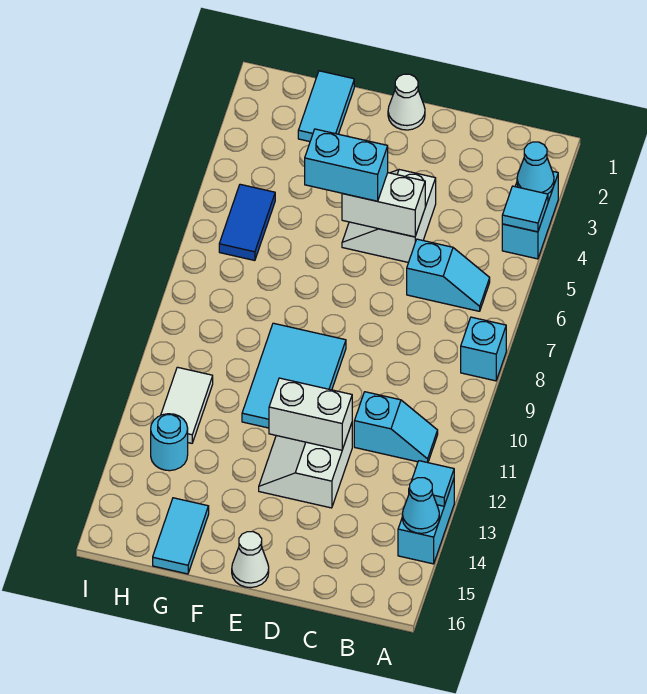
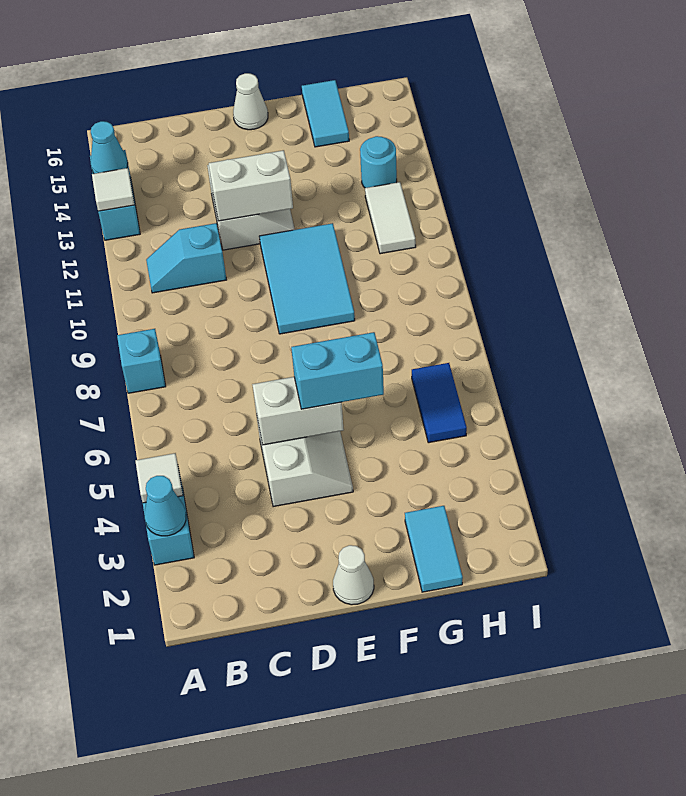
cyan 1x1 tile [502,186,548,232] -> white 1x1 tile [136,453,183,503]
cyan 1x1 tile [409,461,454,506] -> white 1x1 tile [92,168,134,211]
cyan 1x2 slope [407,239,490,311] -> none

